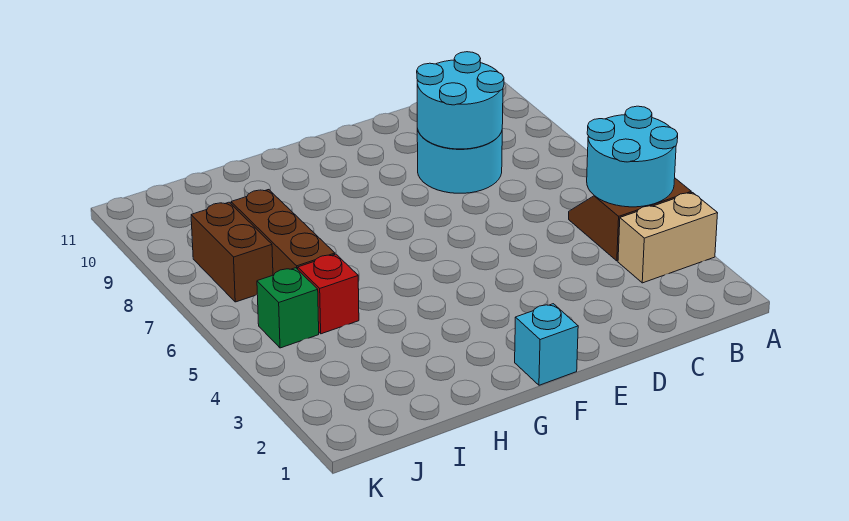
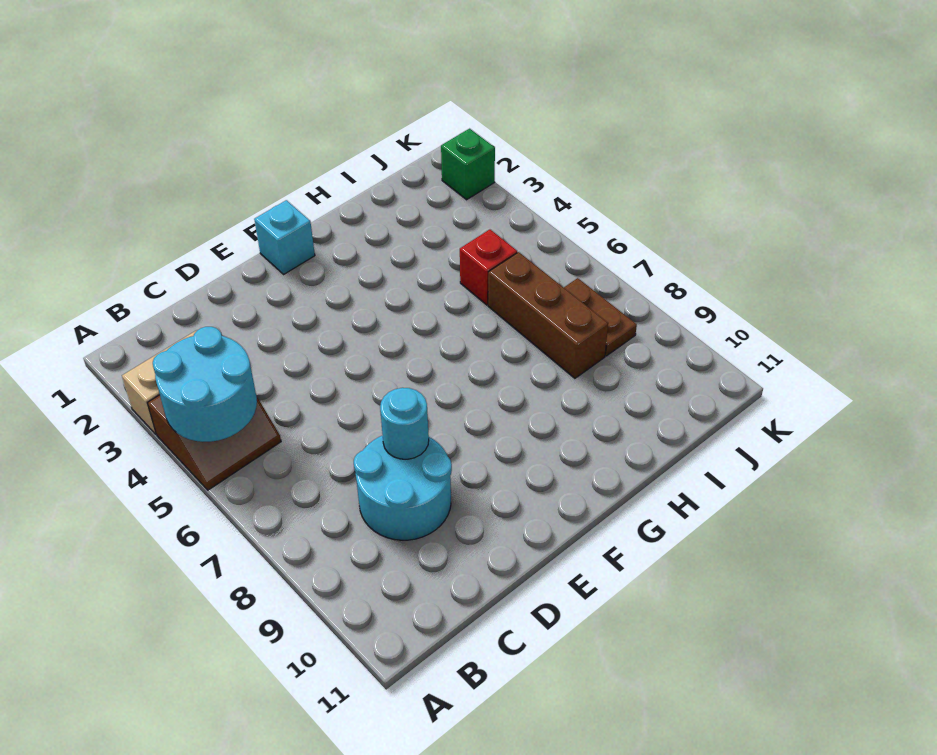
cyan 2x2 round brick [417,52,504,149] -> cyan 1x1 round brick [380,388,429,459]
green 1x1 brick [257,268,319,348] -> green 1x1 brick moved to [441,129,495,200]
brown 1x2 brick [191,202,273,302] -> brown 1x2 plate [564,278,637,356]

